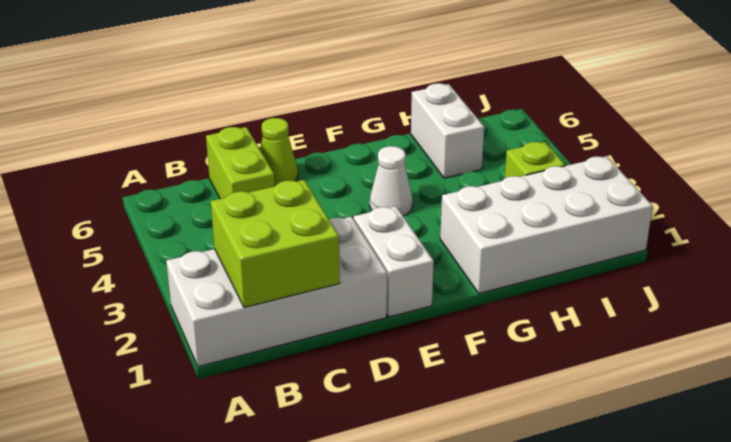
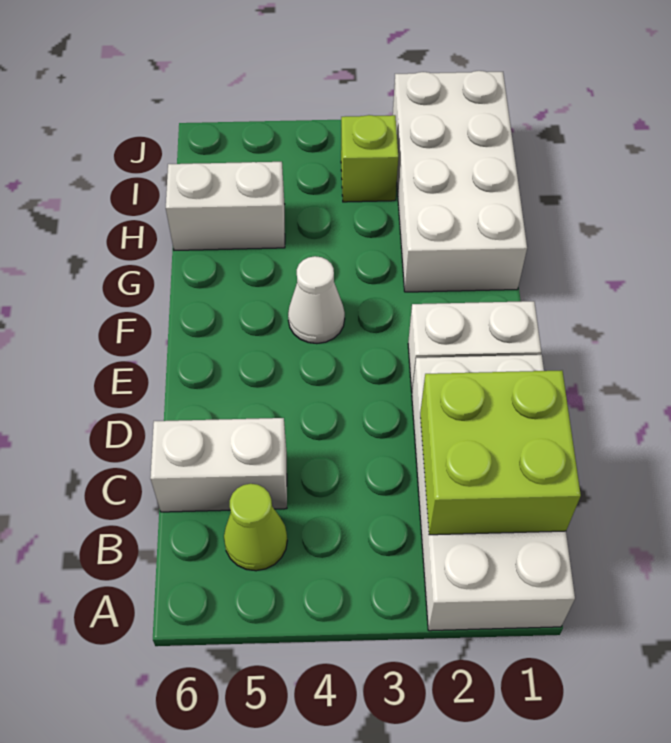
lime 1x2 brick [206,127,275,199] -> white 1x2 brick [150,418,287,512]
lime 1x1 cone [260,118,298,186] -> lime 1x1 cone moved to [224,484,287,571]

